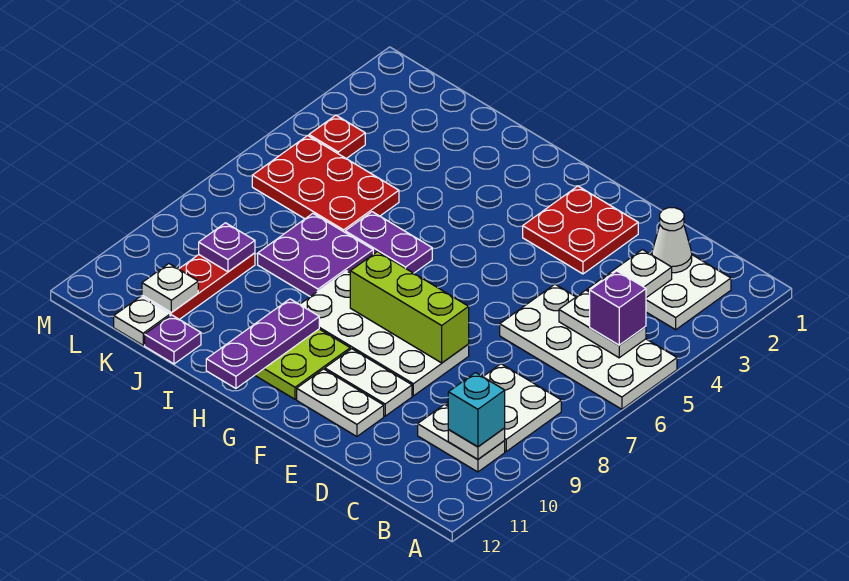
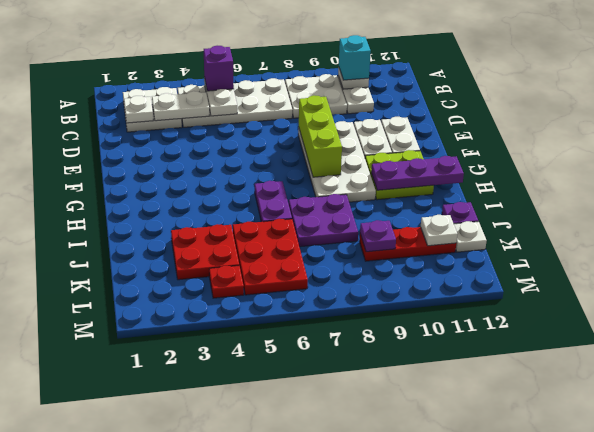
white 2x4 plate [500,284,677,409] -> white 2x4 plate turned to [178,78,292,127]
white 1x1 cone [652,208,692,273] -> white 1x1 plate [124,96,153,123]
red 2x2 plate [523,186,638,274] -> red 2x2 plate moved to [171,224,239,280]

